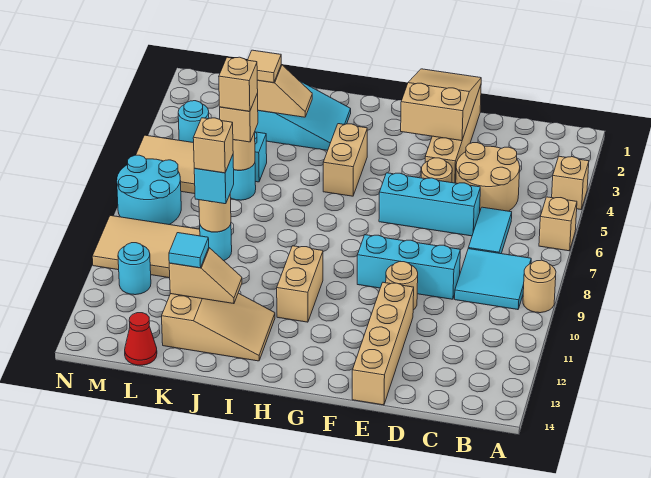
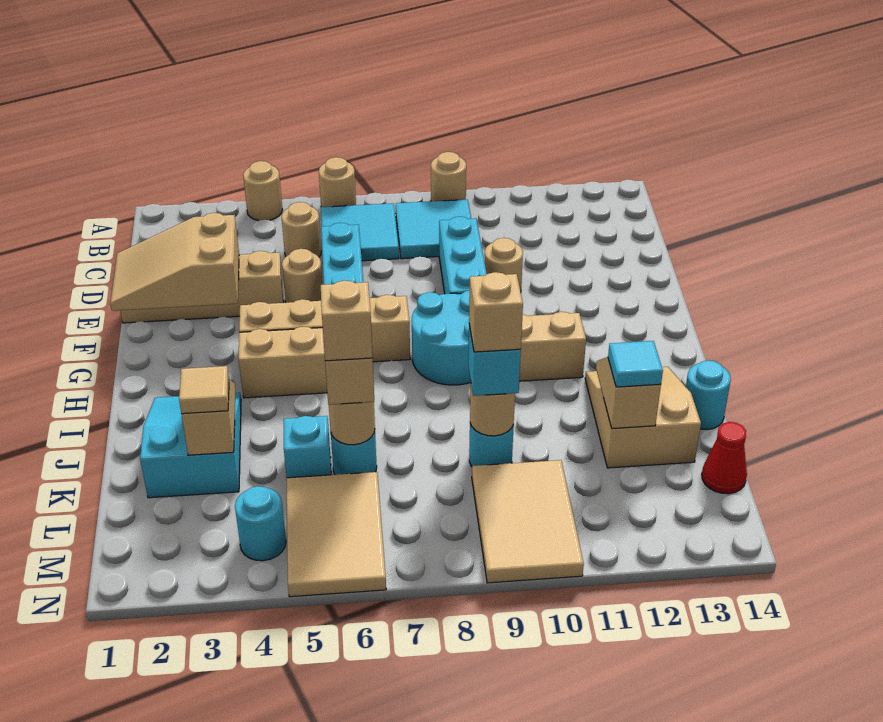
tan 1x1 brick [552,156,589,209] -> tan 1x1 round brick [243,161,282,221]
tan 1x1 brick [539,197,577,251] -> tan 1x1 round brick [319,157,356,207]
tan 2x2 round brick [456,143,520,211] -> tan 1x1 round brick [282,202,321,257]
cyan 1x2 tile [468,207,512,254] -> cyan 2x2 tile [321,203,399,261]
tan 1x4 brick [352,282,414,405] -> tan 1x4 brick moved to [239,295,410,362]
cyan 2x2 round brick [117,155,181,225] -> cyan 2x2 round brick moved to [412,290,471,385]
cyan 1x1 round brick [118,243,151,295] -> cyan 1x1 round brick moved to [686,360,731,429]

